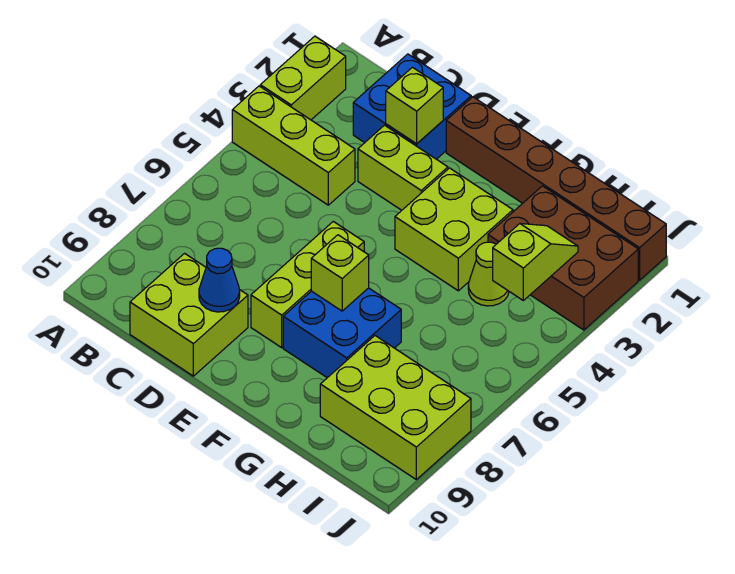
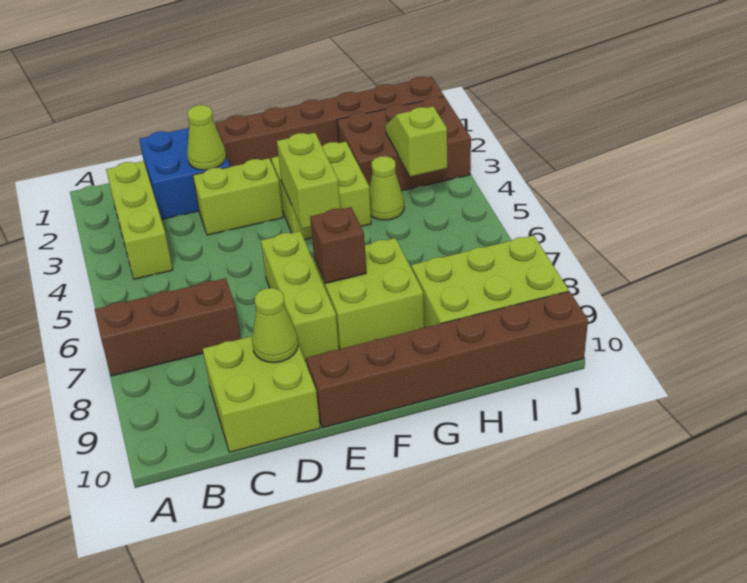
lime 1x2 brick [260,36,346,120] -> lime 1x2 brick moved to [277,133,340,229]
lime 1x3 brick [232,86,355,205] -> lime 1x3 brick turned to [106,161,173,279]
none -> brown 1x3 brick [95,278,241,376]
lime 1x1 brick [386,67,443,144] -> lime 1x1 cone [187,105,226,170]
blue 1x1 cone [199,248,240,312] -> lime 1x1 cone [252,288,298,363]
none -> brown 1x6 brick [306,291,588,428]
blue 2x2 brick [283,288,401,378] -> lime 2x2 brick [314,238,424,349]
lime 1x1 brick [311,235,369,311] -> brown 1x1 brick [310,207,366,283]

